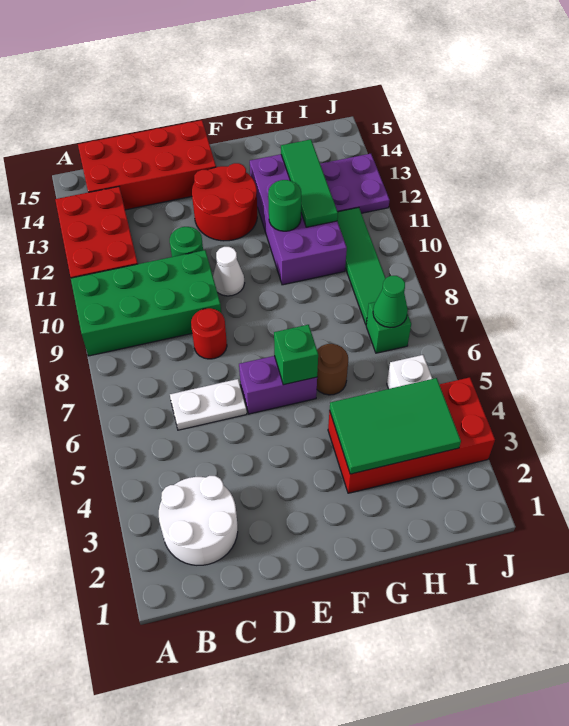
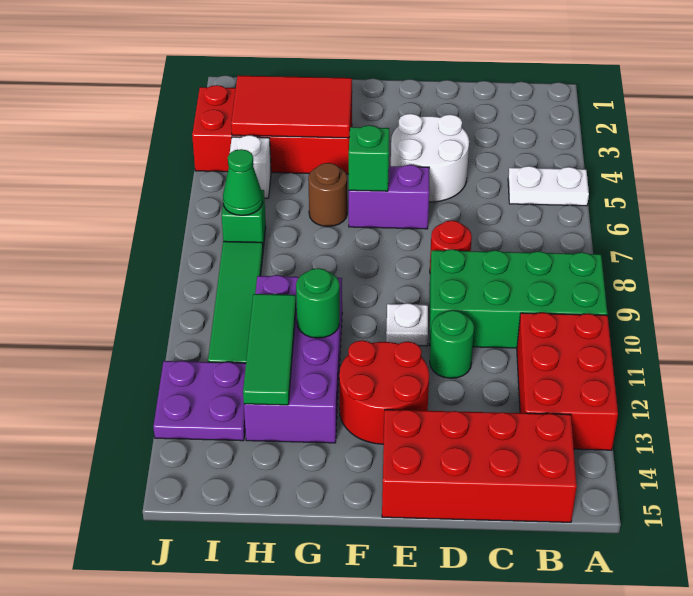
white 2x2 round brick [159,476,238,565] -> white 2x2 round brick moved to [391,114,469,202]
white 1x2 plate [170,379,247,430] -> white 1x2 plate moved to [508,166,589,206]
white 1x1 cone [213,247,245,296] -> white 1x1 plate [386,303,428,346]
green 2x3 tile [330,378,461,474] -> red 2x3 tile [231,76,352,138]

